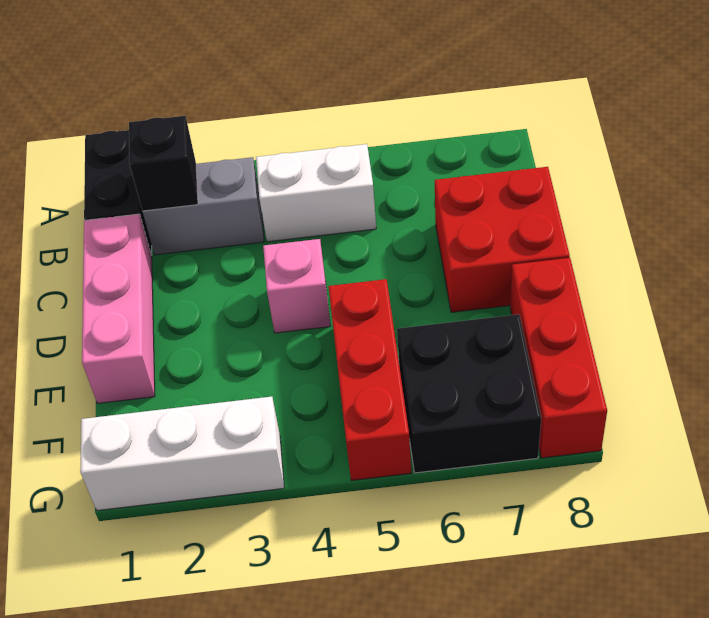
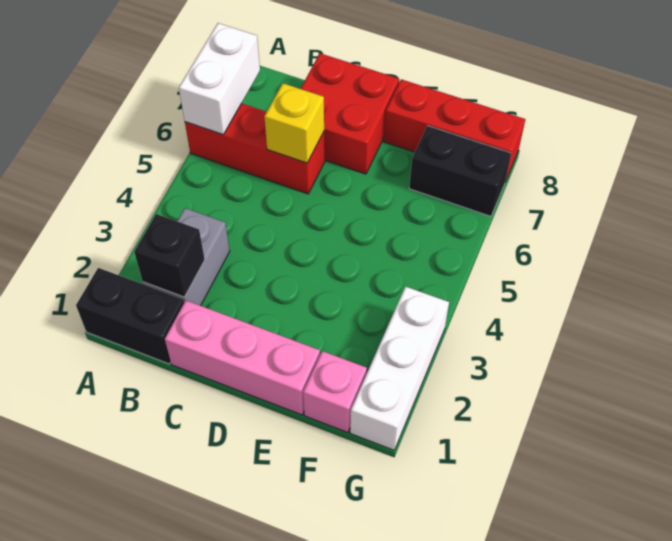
white 1x2 brick [256,144,376,242] -> white 1x2 brick moved to [179,23,260,135]
none -> yellow 1x1 brick [264,83,324,163]
pink 1x1 brick [263,239,330,333] -> pink 1x1 brick moved to [303,351,367,433]
red 1x3 brick [328,279,411,480] -> red 1x3 brick moved to [185,103,325,194]
black 2x2 brick [397,314,541,473] -> black 1x2 brick [409,126,511,216]

